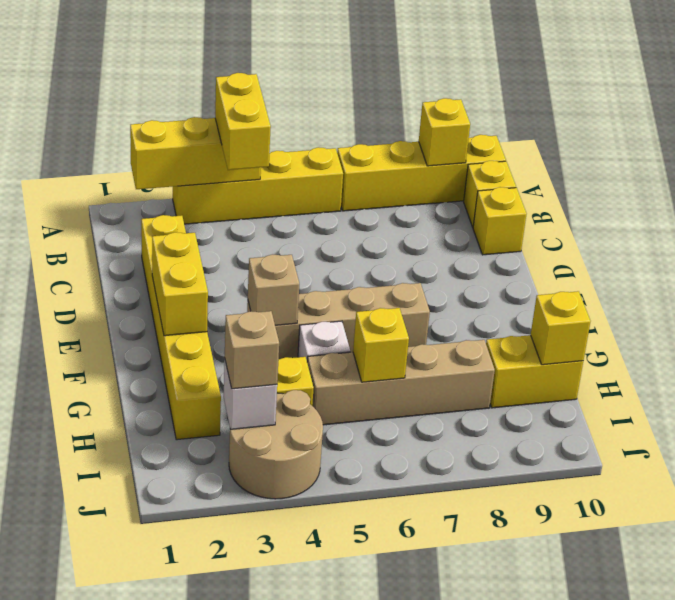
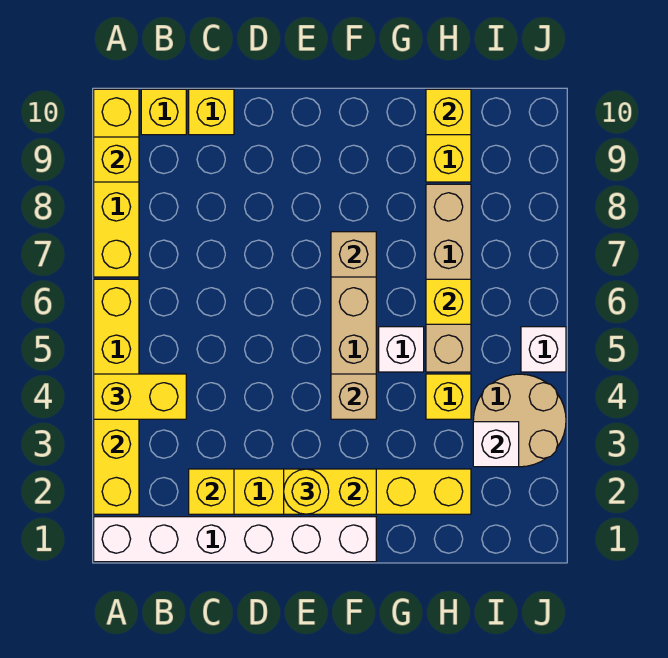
none -> white 1x6 brick [94,517,376,562]
none -> yellow 1x1 brick [189,469,234,514]
none -> yellow 1x1 round brick [284,469,329,514]
tan 1x1 brick [225,311,279,389] -> tan 1x1 brick moved to [331,232,376,277]
none -> white 1x1 brick [521,327,566,372]

